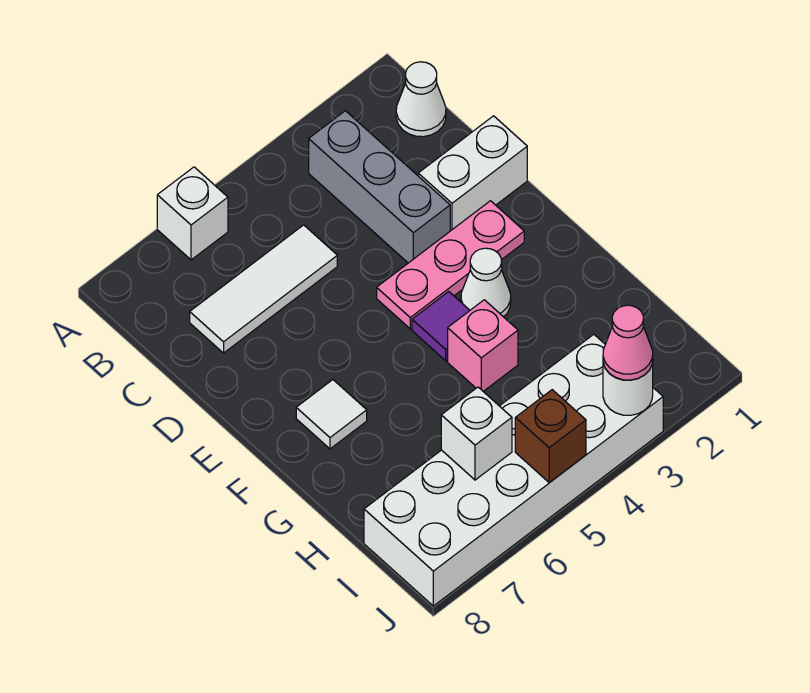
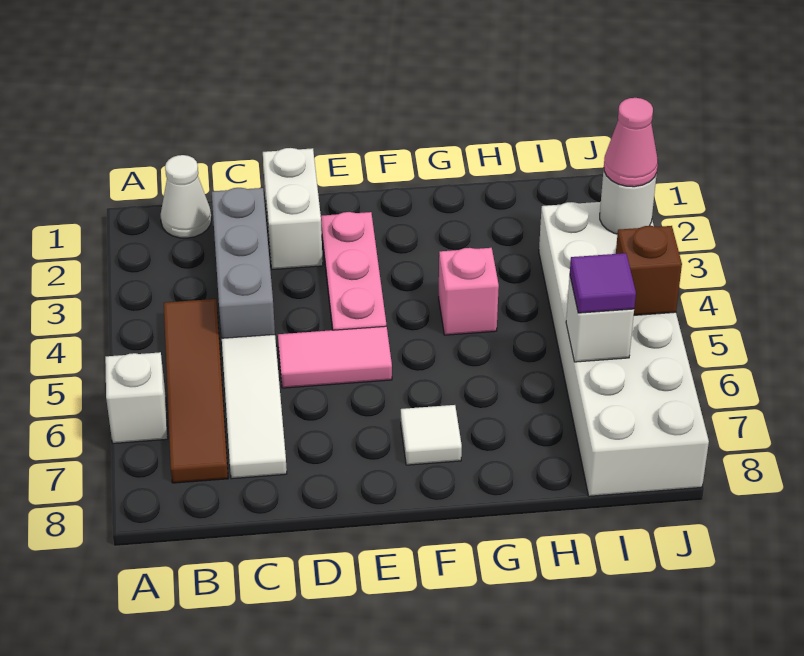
grey 1x3 brick [309,111,450,263] -> grey 1x3 brick turned to [212,188,275,338]
none -> brown 1x4 tile [164,299,228,483]
none -> pink 1x2 tile [278,326,392,388]
white 1x1 cone [461,248,511,317] -> none
purple 1x1 tile [412,292,470,361] -> purple 1x1 tile moved to [570,253,636,313]

